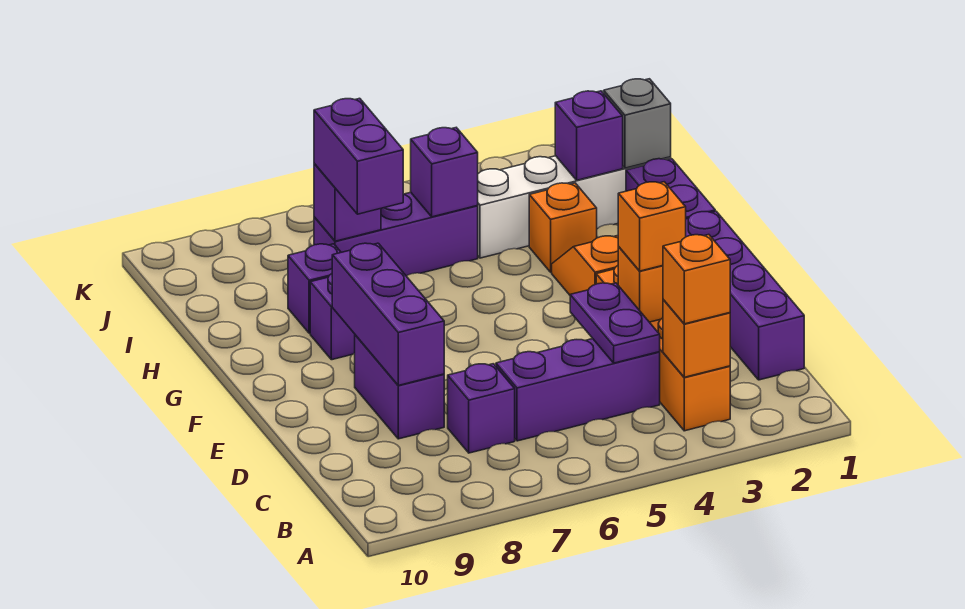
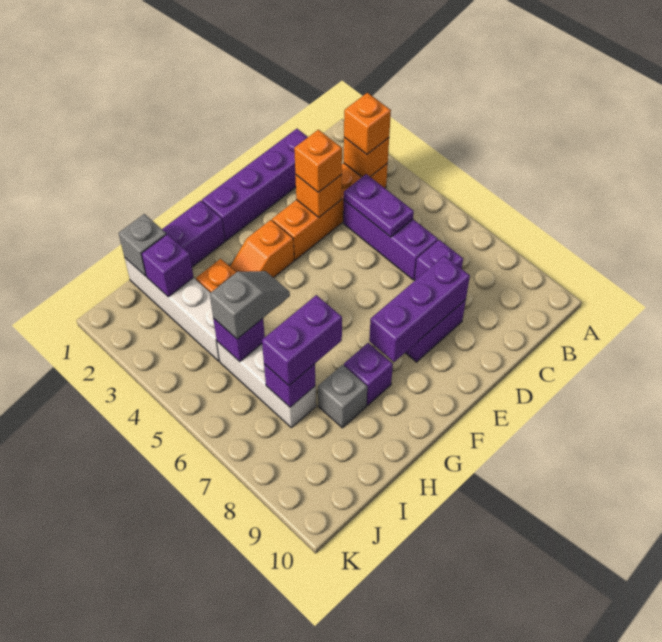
purple 1x2 plate [570,283,660,363] -> purple 1x2 plate turned to [344,174,414,237]
none -> grey 1x2 slope [210,271,290,339]
purple 1x1 brick [288,244,341,333] -> grey 1x1 brick [318,365,367,428]
purple 1x3 brick [314,192,478,276] -> white 1x3 brick [217,342,316,428]

